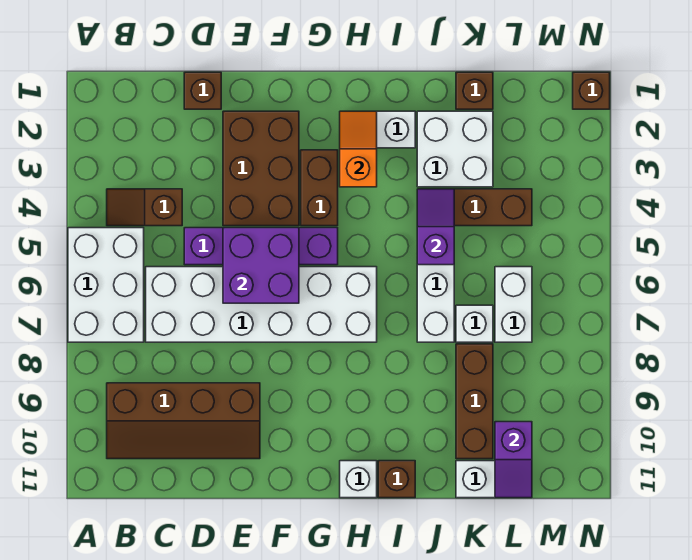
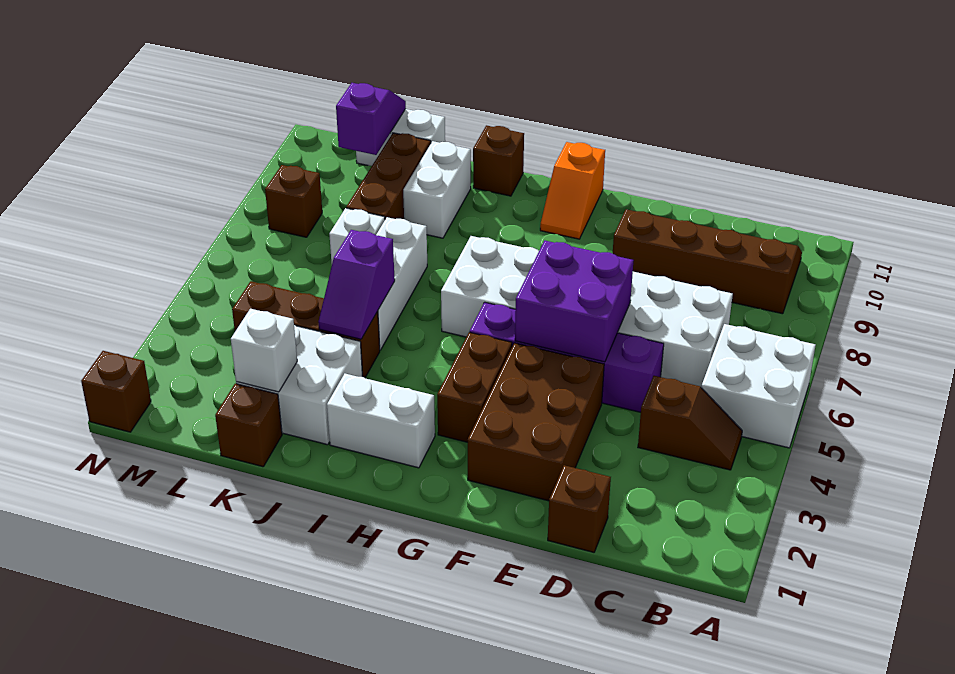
white 2x3 brick [68,228,144,342] -> white 2x2 brick [701,324,816,448]
orange 1x2 slope [340,111,377,187] -> orange 1x2 slope moved to [540,142,605,239]
white 1x1 brick [340,461,377,498] -> white 1x1 brick moved to [231,309,297,392]
white 1x2 brick [495,267,532,342] -> white 1x2 brick moved to [403,141,471,238]
none -> brown 1x1 brick [265,165,322,237]

